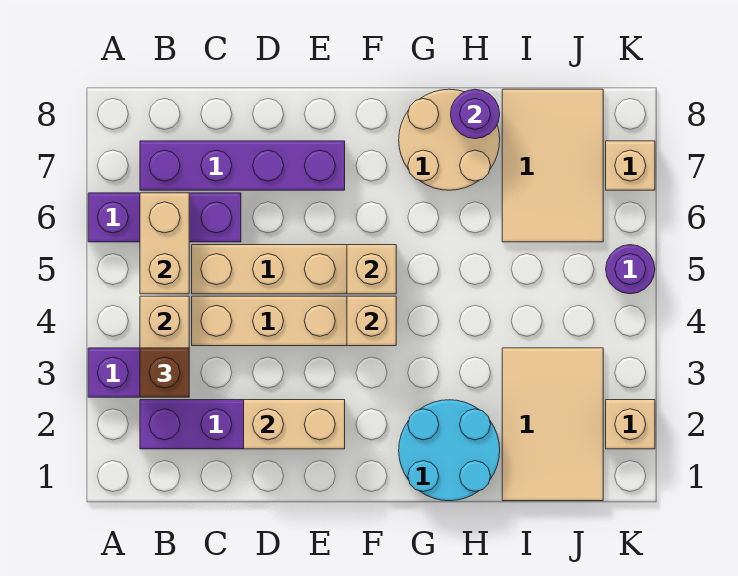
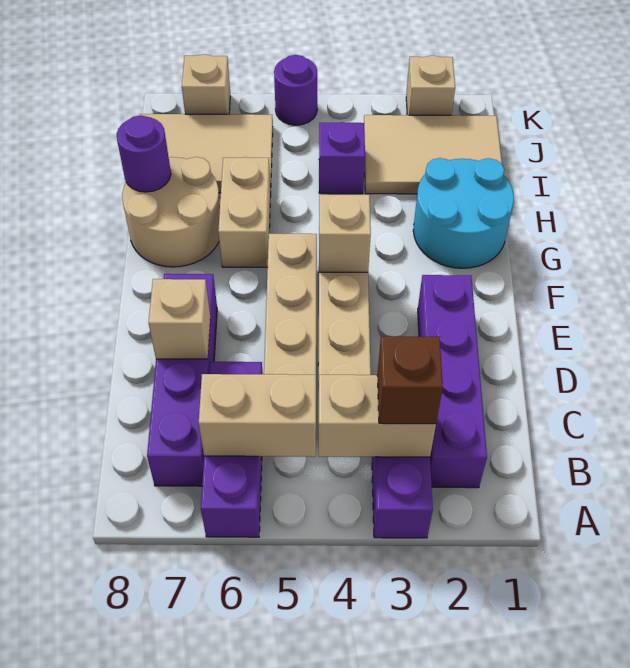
tan 1x2 brick [244,400,345,449] -> tan 1x2 brick moved to [218,157,271,267]
tan 1x1 brick [347,245,396,294] -> tan 1x1 brick moved to [148,279,210,359]
none -> purple 1x1 brick [319,122,365,194]

